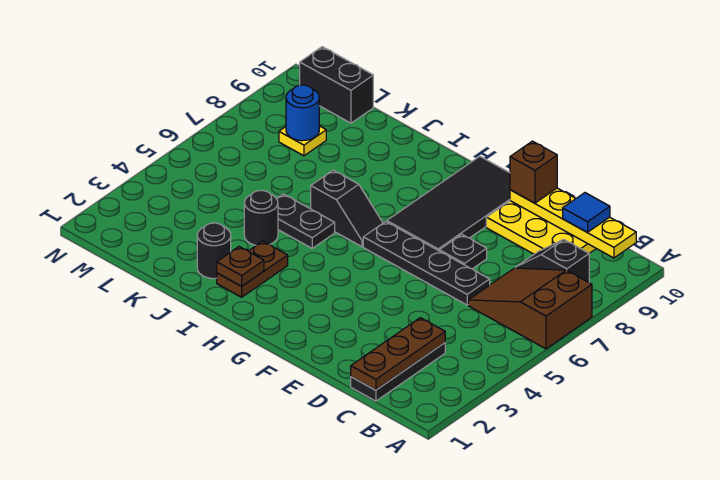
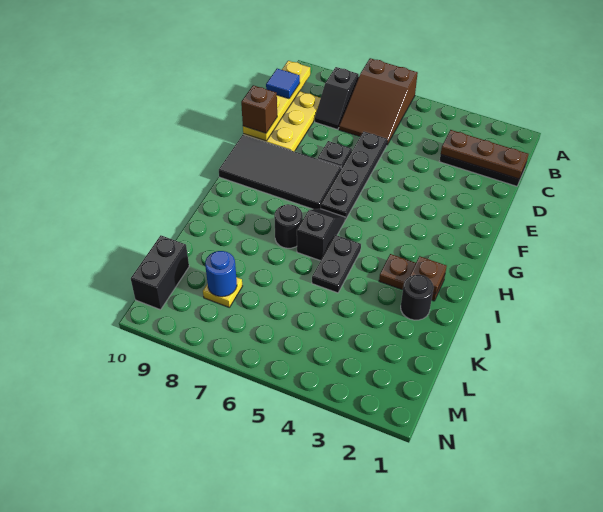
black 1x1 round brick [244,191,278,245] -> black 1x1 round brick moved to [274,204,303,248]

